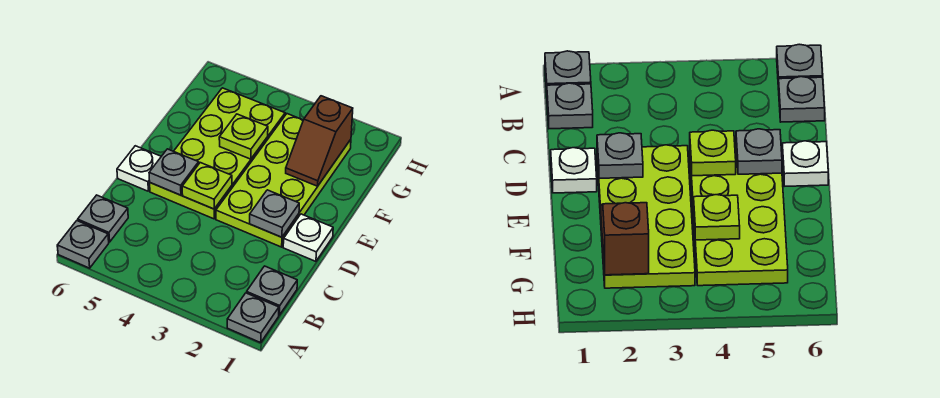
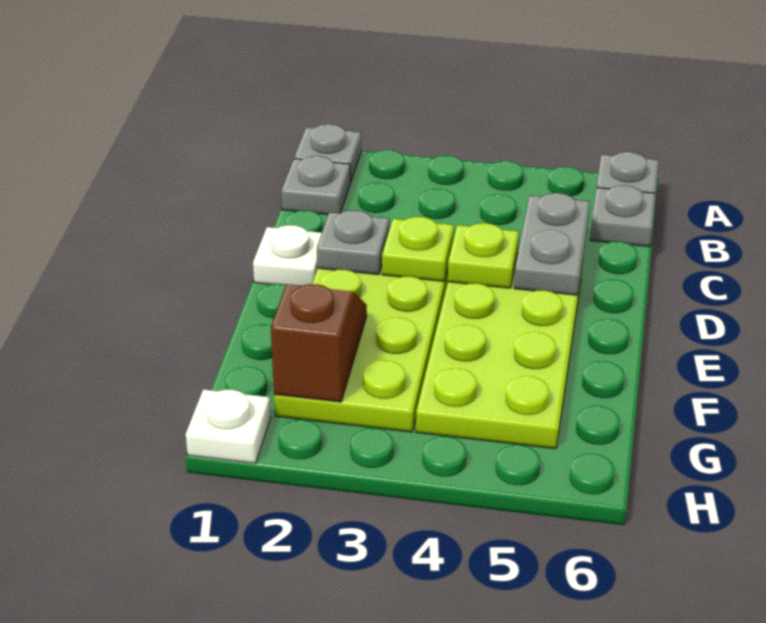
grey 1x1 plate [149,149,199,195] -> grey 1x2 plate [514,193,590,295]
white 1x1 plate [117,146,161,191] -> white 1x1 plate moved to [186,389,271,463]
lime 1x1 plate [219,114,268,159] -> lime 1x1 plate moved to [382,217,454,282]

